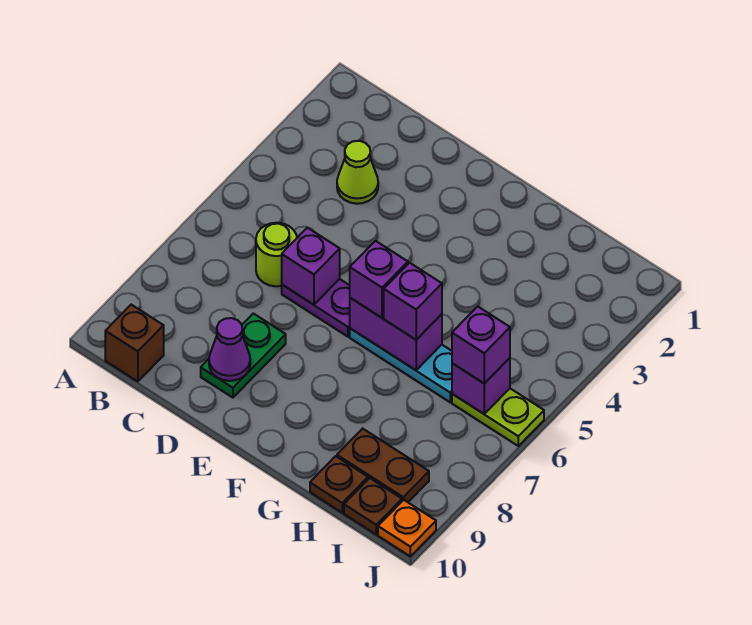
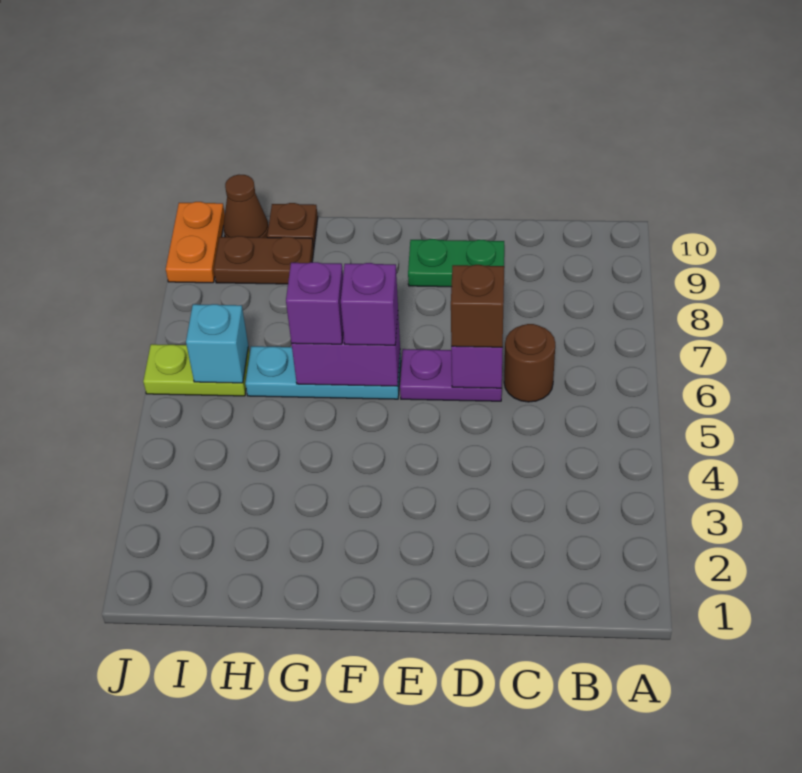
brown 1x1 brick [105,305,164,382] -> brown 1x1 brick moved to [451,265,504,347]
lime 1x1 cone [337,141,378,204] -> none
lime 1x1 round brick [256,223,297,286] -> brown 1x1 round brick [504,324,555,402]
green 1x2 plate [201,313,286,398] -> green 1x2 plate turned to [408,239,504,287]
purple 1x1 cone [209,318,250,381] -> none
purple 1x1 brick [452,358,510,414] -> cyan 1x1 brick [186,304,248,383]
purple 1x1 brick [452,306,510,384] -> none
brown 1x1 plate [344,478,402,534] -> brown 1x1 cone [224,175,268,238]
orange 1x1 plate [378,500,436,556] -> orange 1x2 plate [166,202,225,283]

